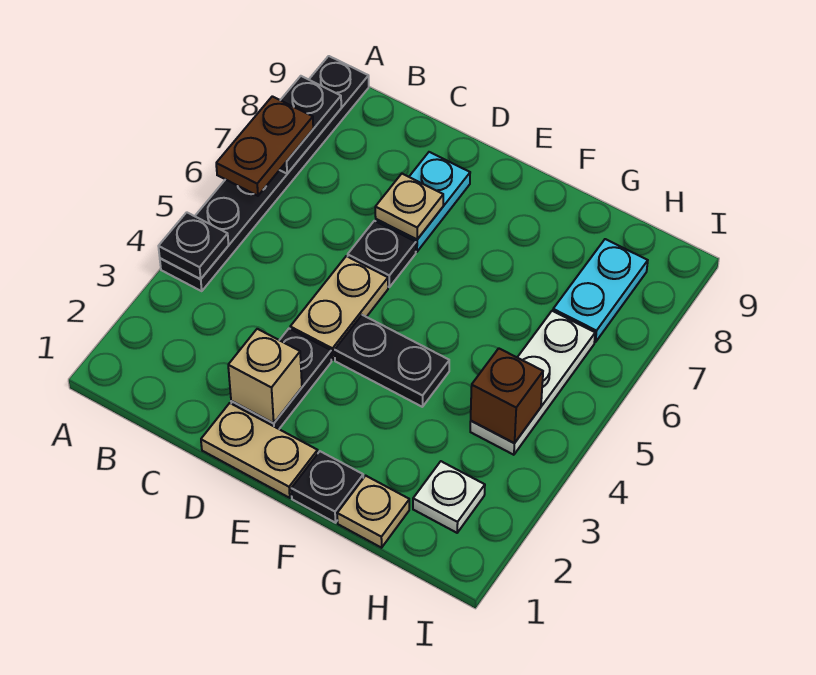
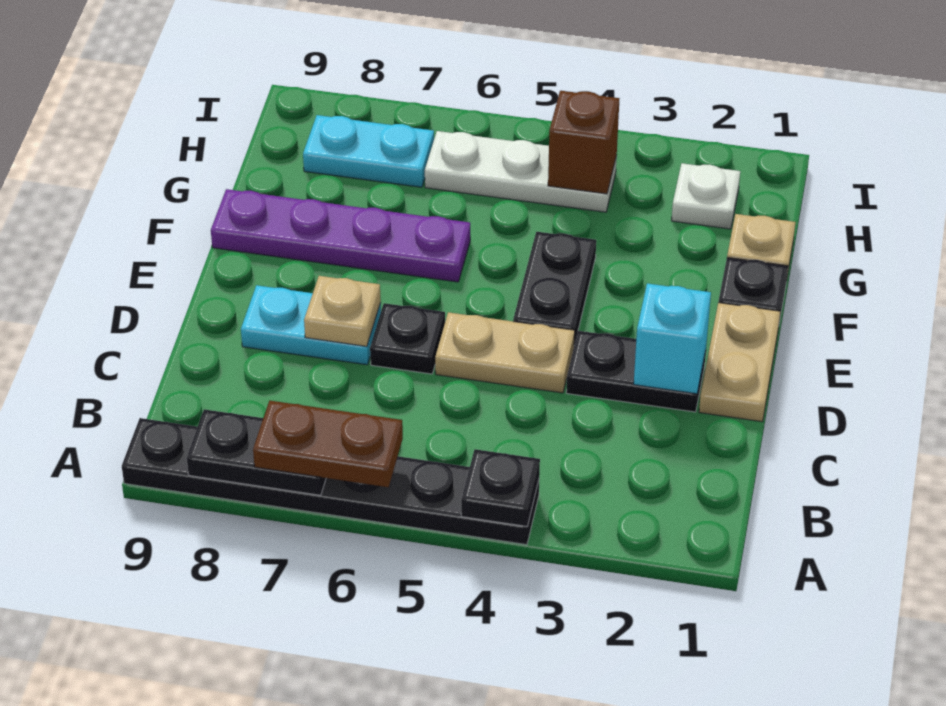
tan 1x1 brick [228,329,302,423] -> cyan 1x1 brick [634,283,711,394]
none -> purple 1x4 plate [211,189,470,282]

